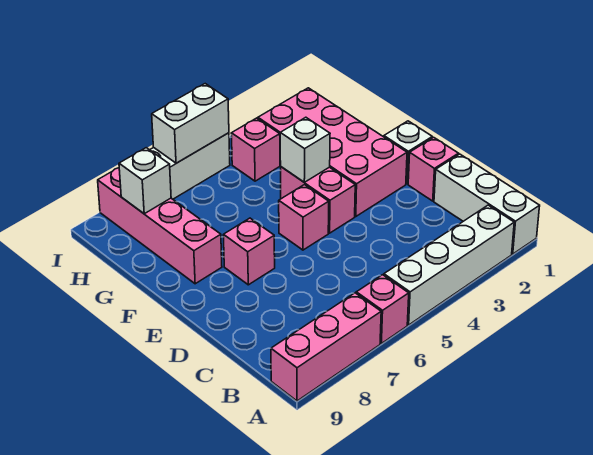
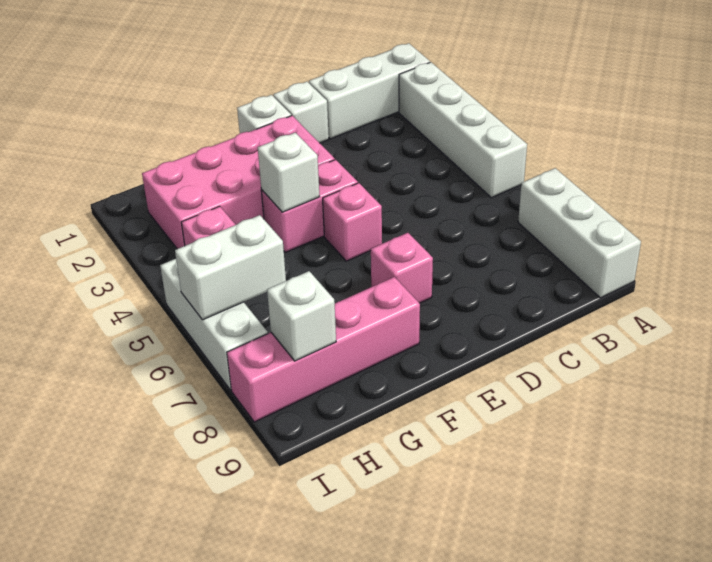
pink 1x1 brick [356,275,409,343] -> none
pink 1x3 brick [271,293,381,401] -> white 1x3 brick [518,168,641,298]
pink 1x1 brick [408,137,459,201] -> white 1x1 brick [273,82,329,143]
white 1x2 brick [152,84,229,163] -> white 1x2 brick turned to [175,215,286,320]

